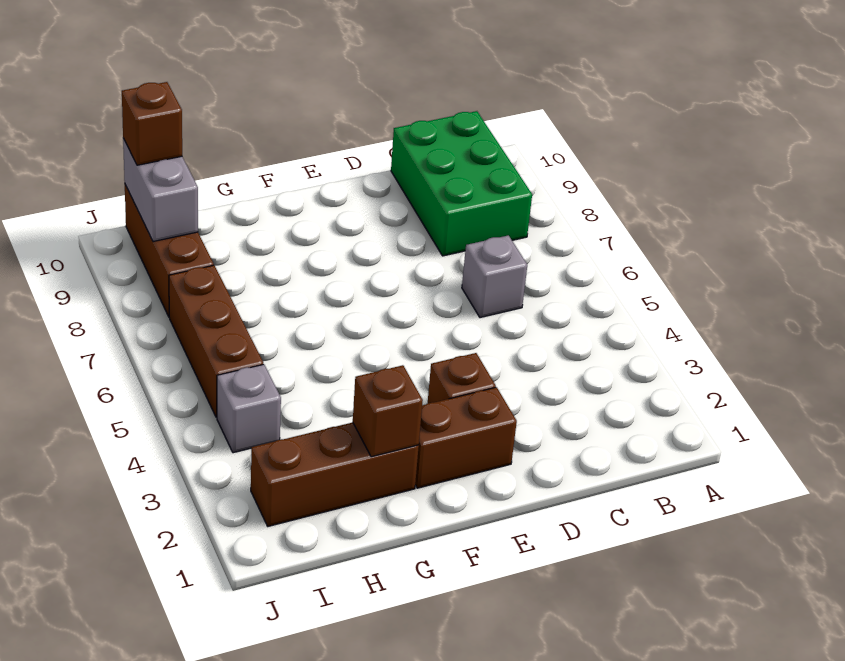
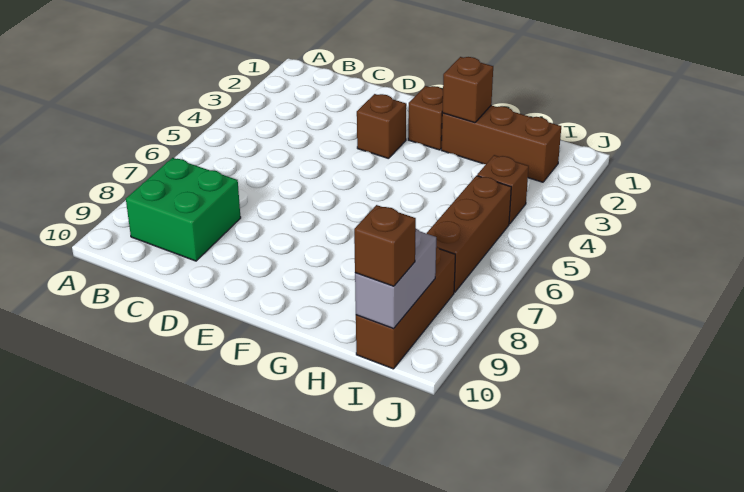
green 2x3 brick [391,111,532,256] -> green 2x2 brick [126,158,241,261]
grey 1x1 brick [462,235,527,318] -> none
brown 1x2 brick [415,387,517,488] -> brown 1x1 brick [408,86,443,150]
grey 1x1 brick [217,364,281,453] -> brown 1x1 brick [477,155,529,224]

